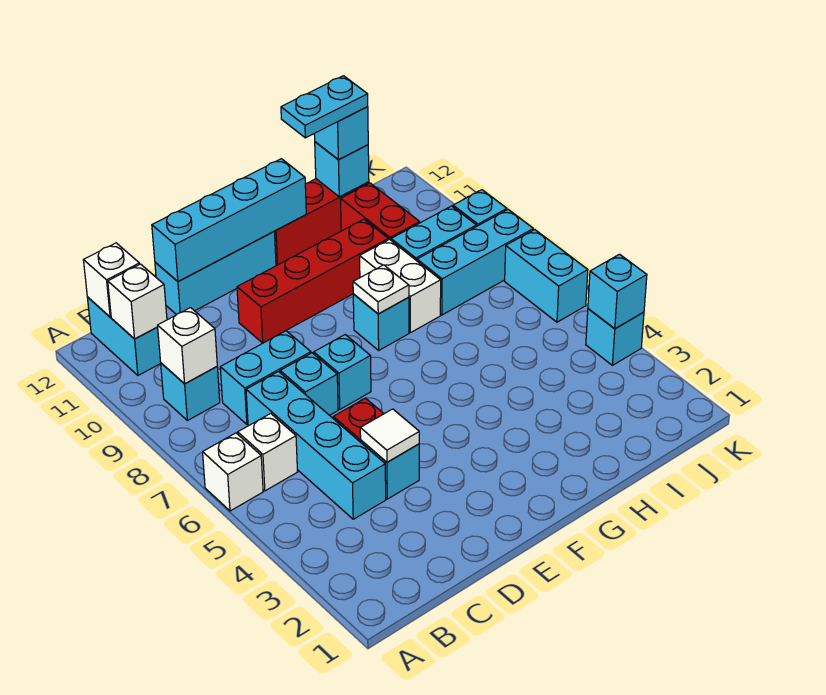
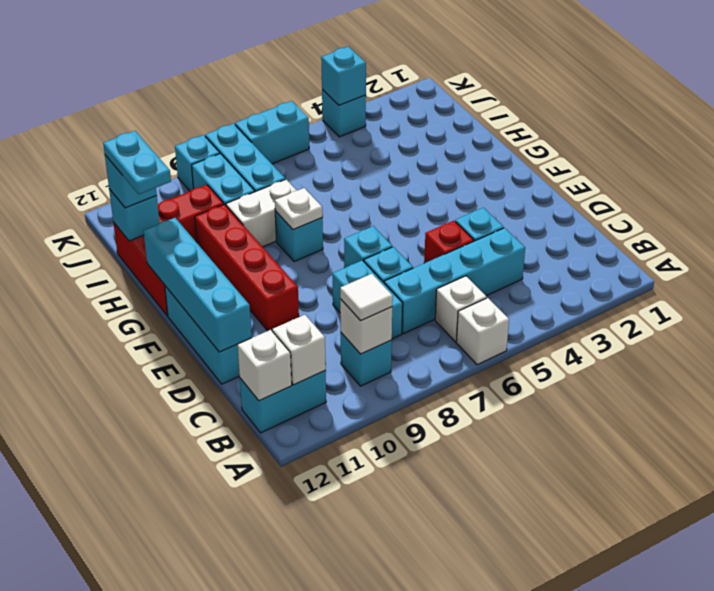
white 1x1 tile [360,409,419,462] -> white 1x1 tile moved to [340,274,393,321]

